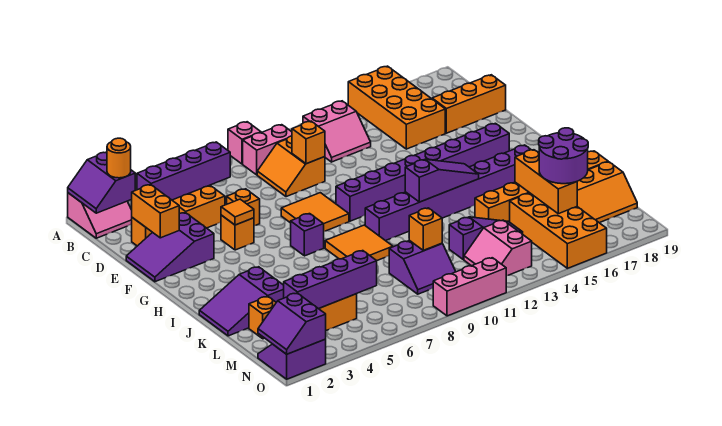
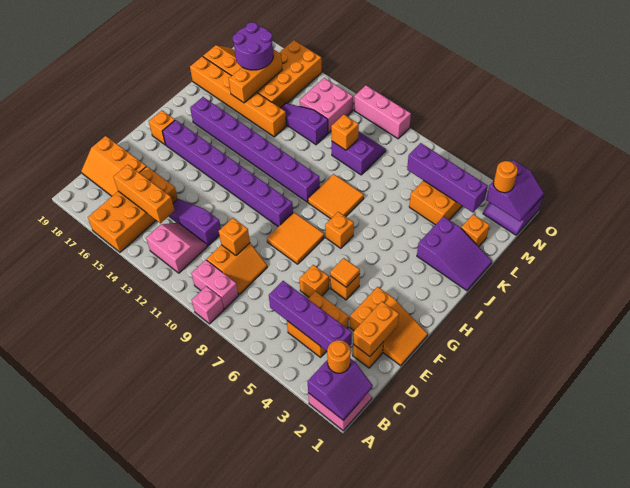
none -> orange 1x3 brick [113,164,175,223]
purple 2x3 slope [126,213,214,282] -> orange 2x3 slope [350,287,428,366]
none -> orange 1x1 brick [149,110,175,145]
purple 1x1 brick [291,214,324,256] -> orange 1x1 brick [325,212,354,248]
purple 1x3 slope [405,159,479,202] -> purple 1x3 slope moved to [169,199,221,246]
pink 2x2 slope [464,220,532,276] -> pink 2x2 brick [300,78,353,133]
none -> orange 1x1 round brick [493,161,518,193]

